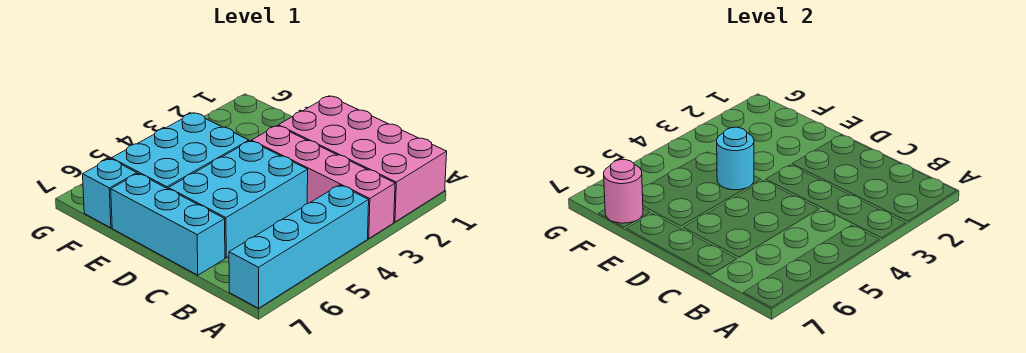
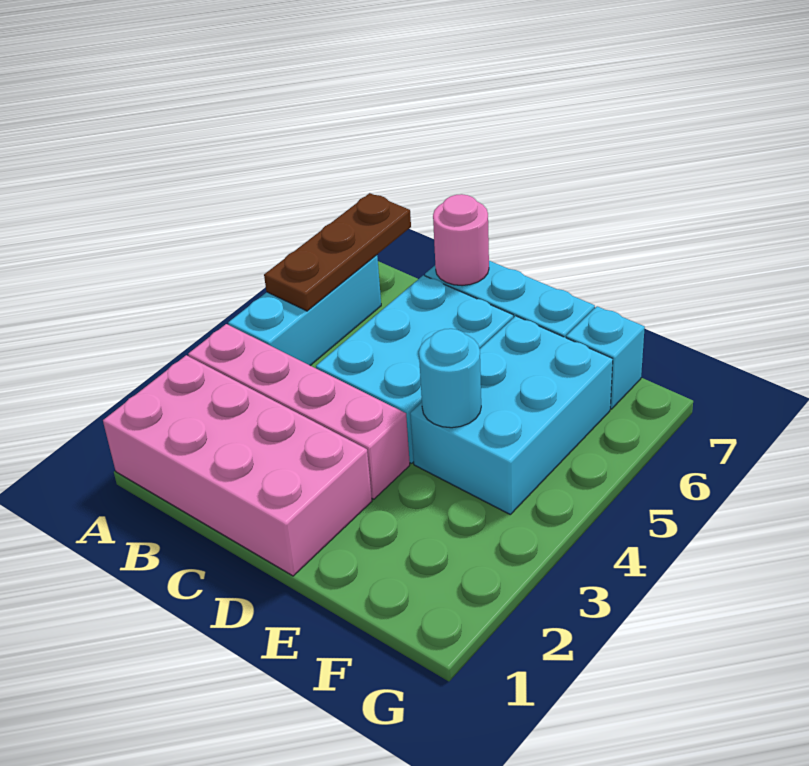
cyan 1x4 brick [229,185,369,308] -> cyan 1x3 brick [228,255,381,365]
none -> brown 1x3 plate [264,193,411,311]
pink 1x1 round brick [604,160,643,223] -> pink 1x1 round brick moved to [433,194,489,286]

